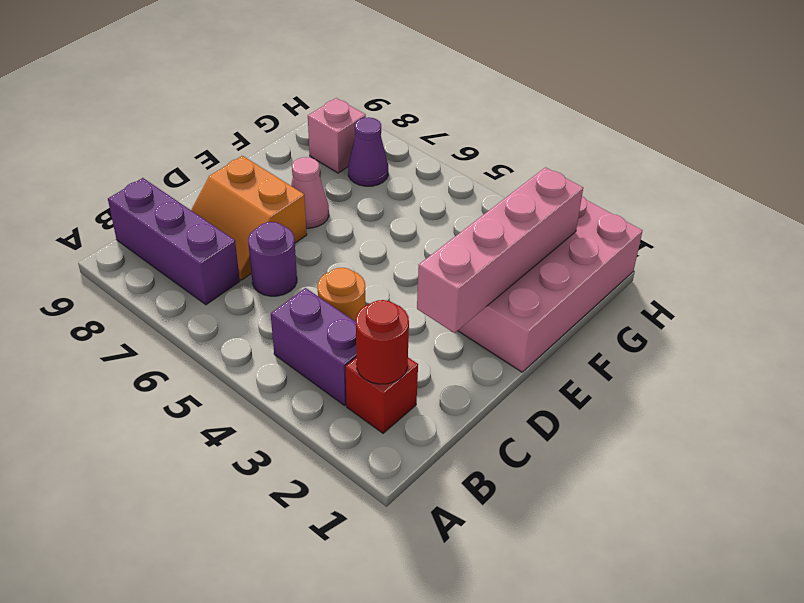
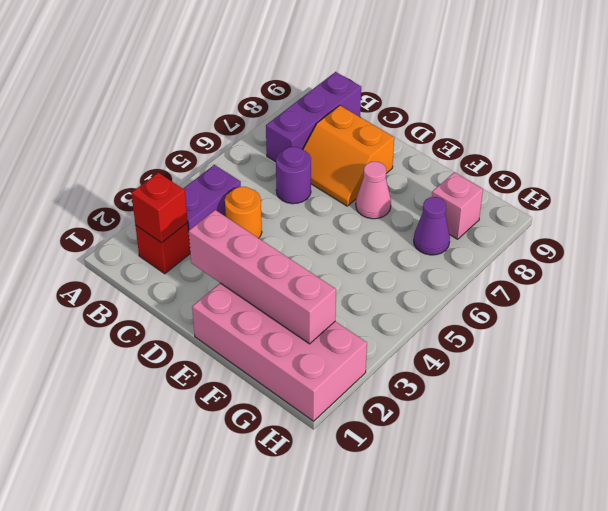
red 1x1 round brick [356,300,409,384] -> red 1x1 brick [131,173,188,243]
orange 2x2 slope [191,156,307,280] -> orange 2x2 slope turned to [303,105,394,206]

